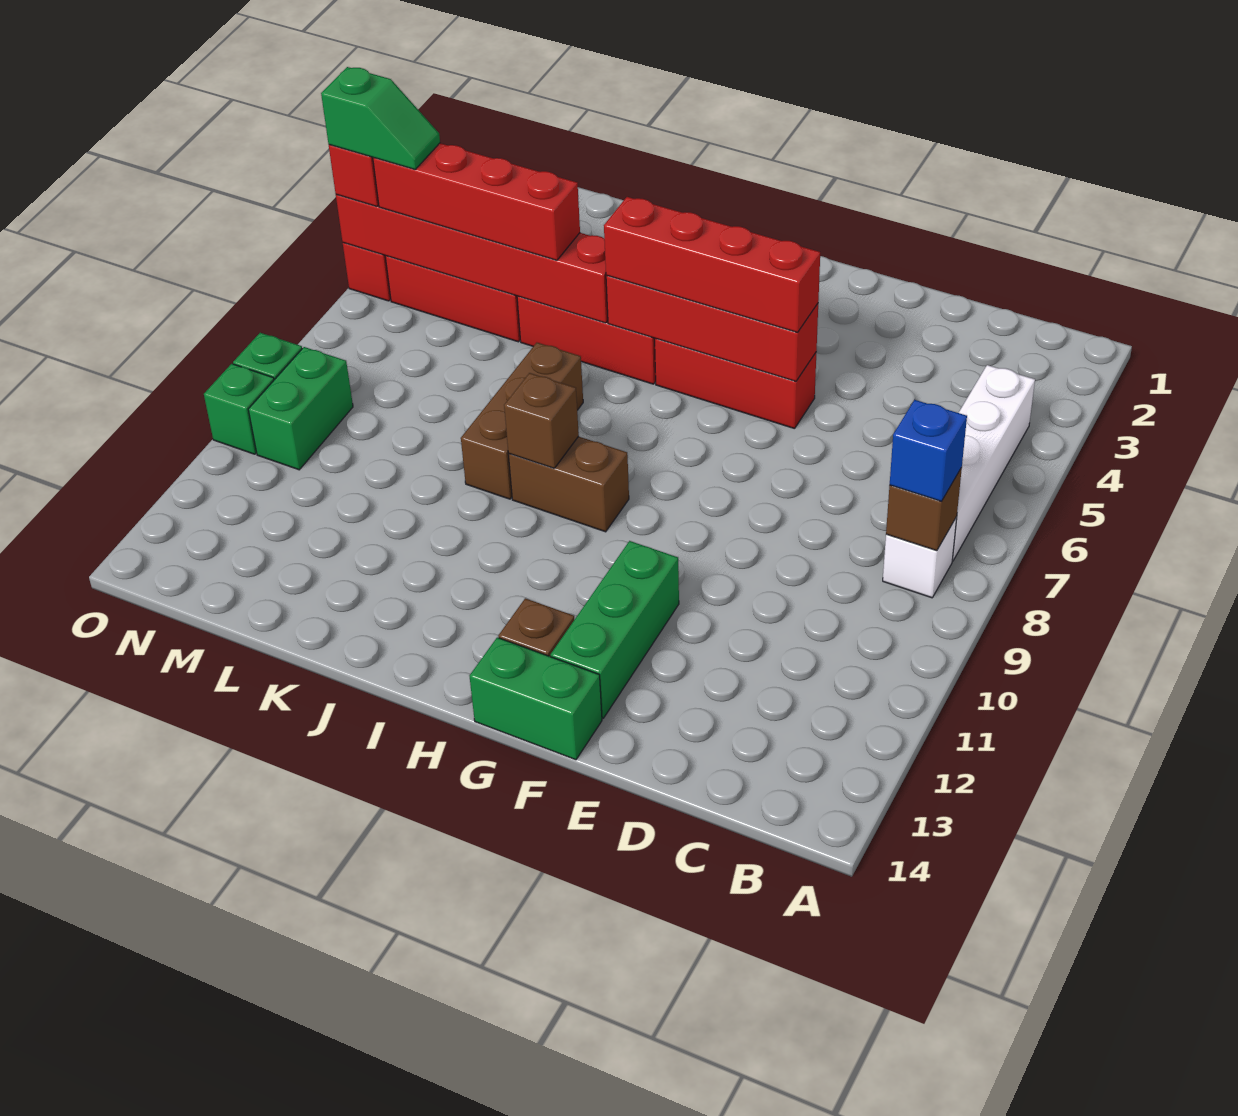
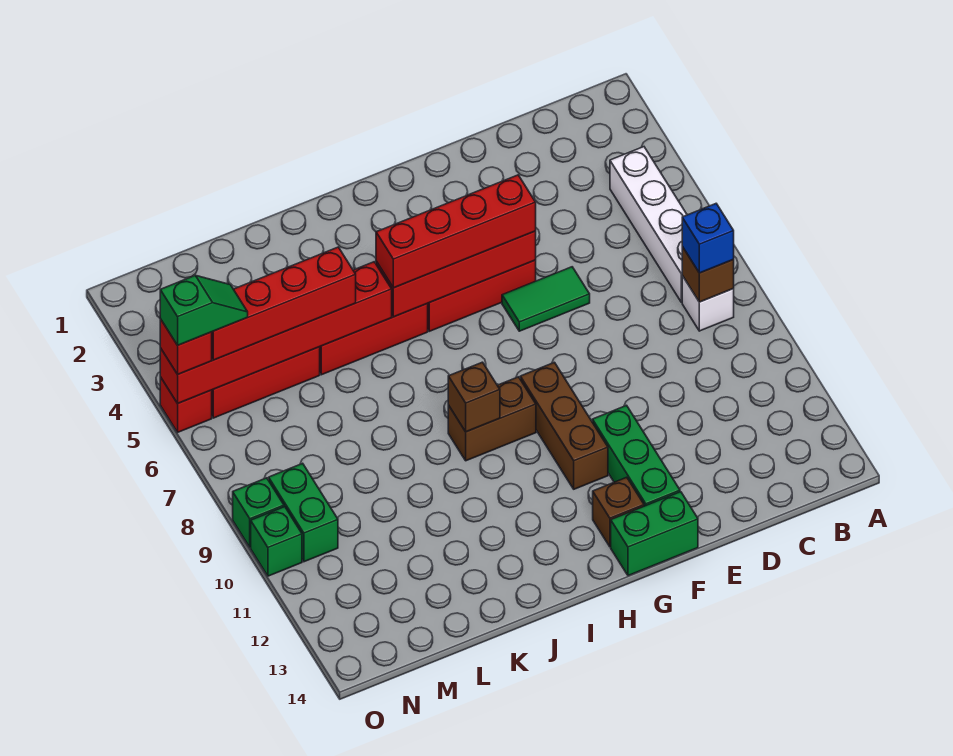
none -> green 1x2 tile [502,267,590,331]
brown 1x3 brick [461,343,583,499] -> brown 1x3 brick moved to [520,362,608,489]

